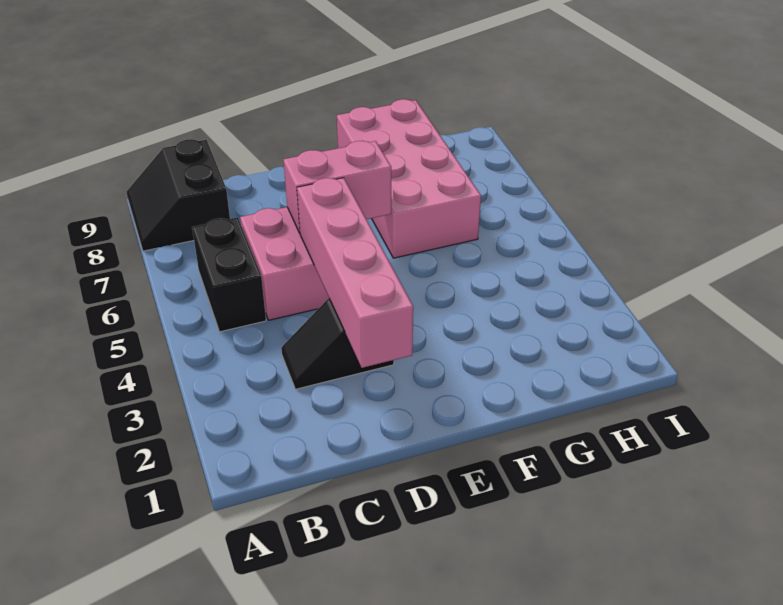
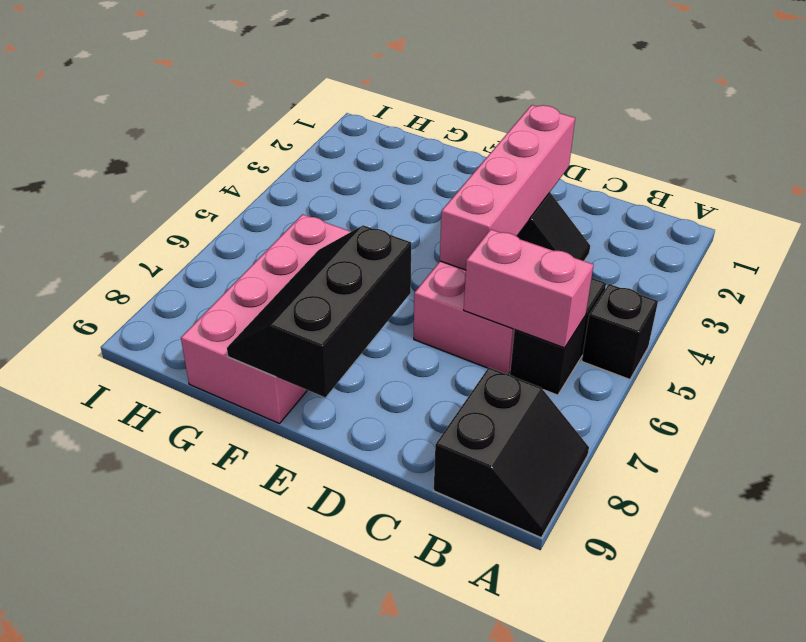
none -> black 1x1 brick [582,284,658,379]
pink 1x2 brick [283,141,391,233] -> pink 1x2 brick moved to [464,229,593,348]
none -> black 2x3 slope [227,225,411,398]

